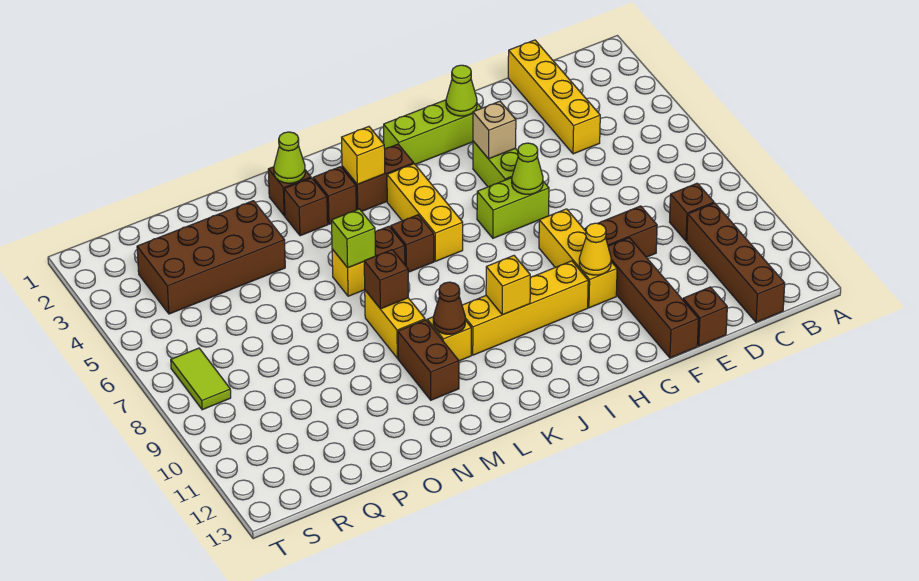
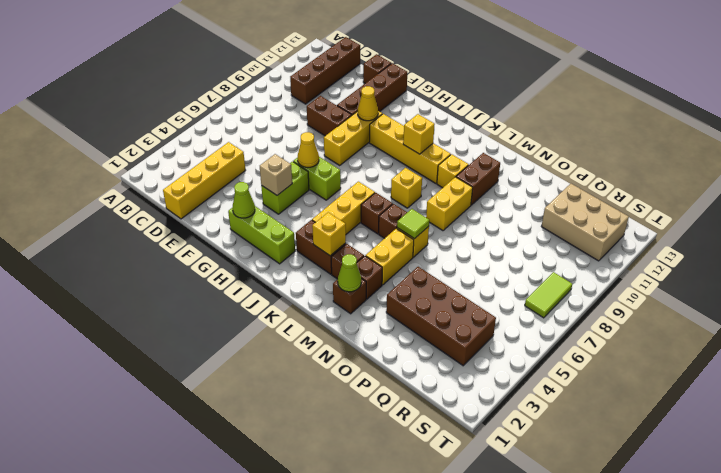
brown 1x1 brick [670,183,714,241] -> none
lime 1x1 cone [512,143,543,194] -> yellow 1x1 cone [298,132,319,167]
none -> yellow 1x1 brick [391,168,422,208]
brown 1x1 cone [433,282,465,334] -> none
none -> yellow 1x2 brick [366,228,414,285]
lime 1x1 brick [331,209,375,268] -> lime 1x1 tile [397,209,429,239]
brown 1x1 brick [364,250,408,309] -> none
none -> tan 2x3 brick [541,184,629,261]

